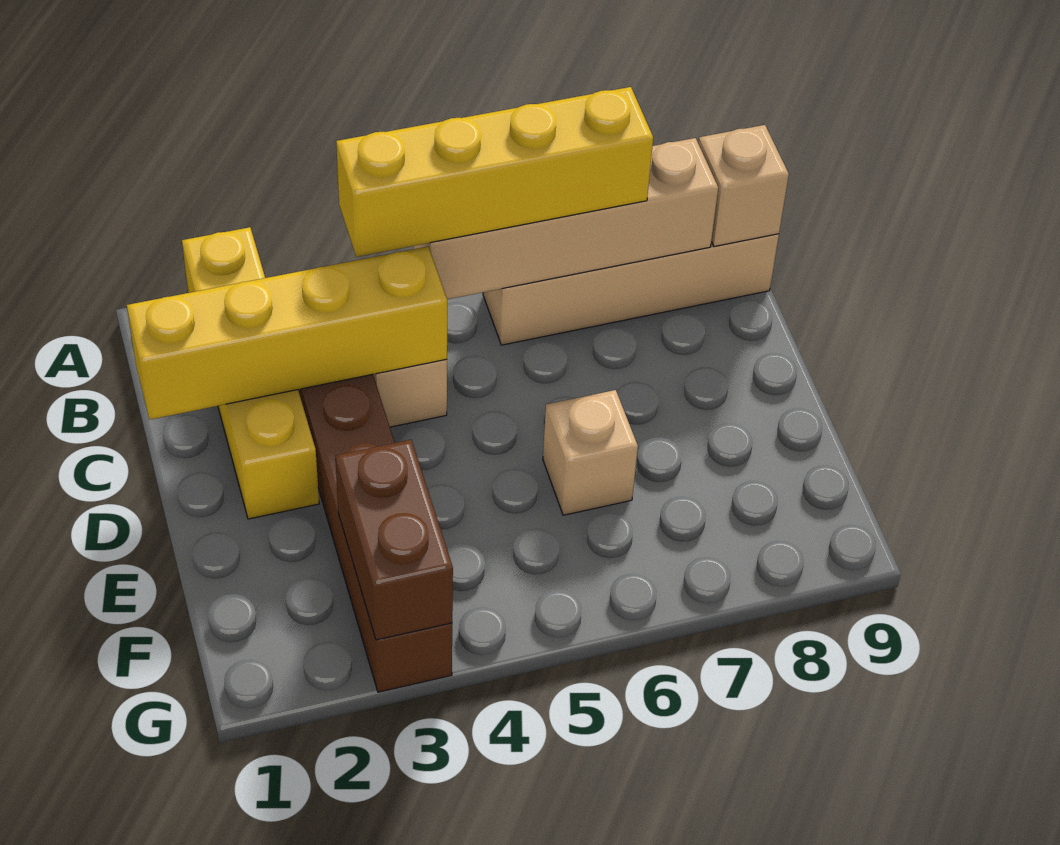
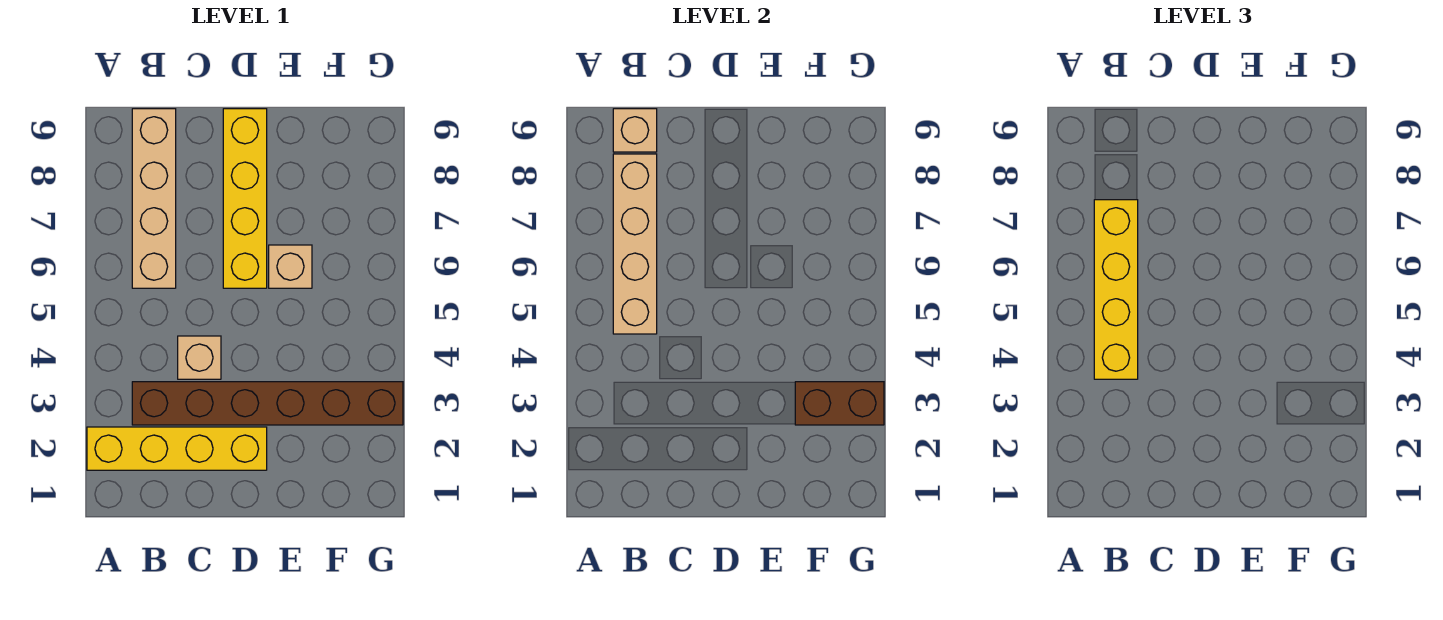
yellow 1x4 brick [127,247,447,420] -> yellow 1x4 brick moved to [223,109,267,288]

